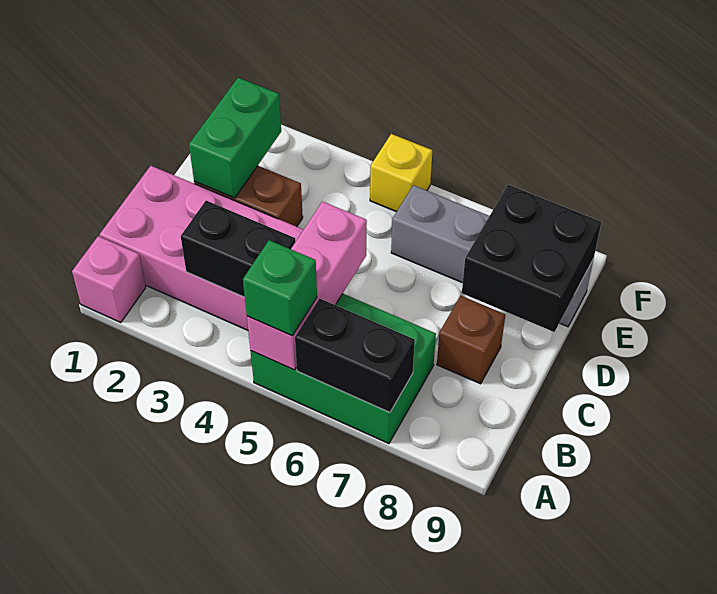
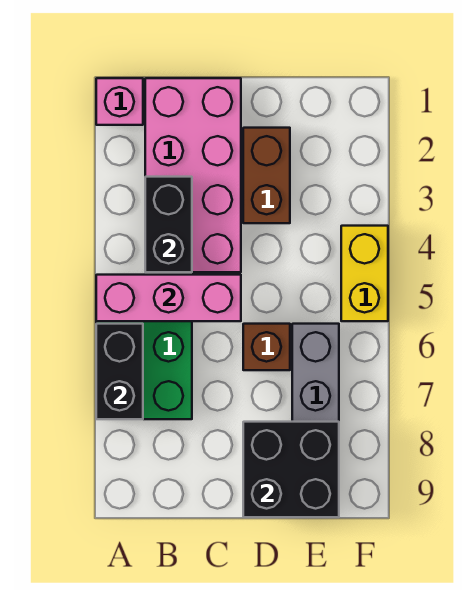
green 1x1 brick [243,240,317,336] -> none
brown 1x1 brick [437,296,505,384] -> brown 1x1 brick moved to [243,324,290,370]
green 1x2 brick [189,78,281,198] -> none
yellow 1x1 brick [370,134,432,212] -> yellow 1x2 brick [341,226,388,321]

